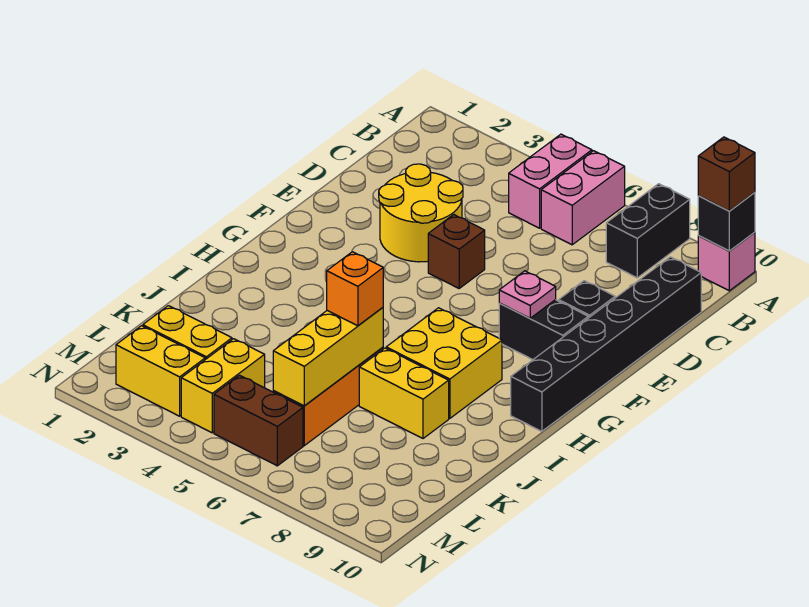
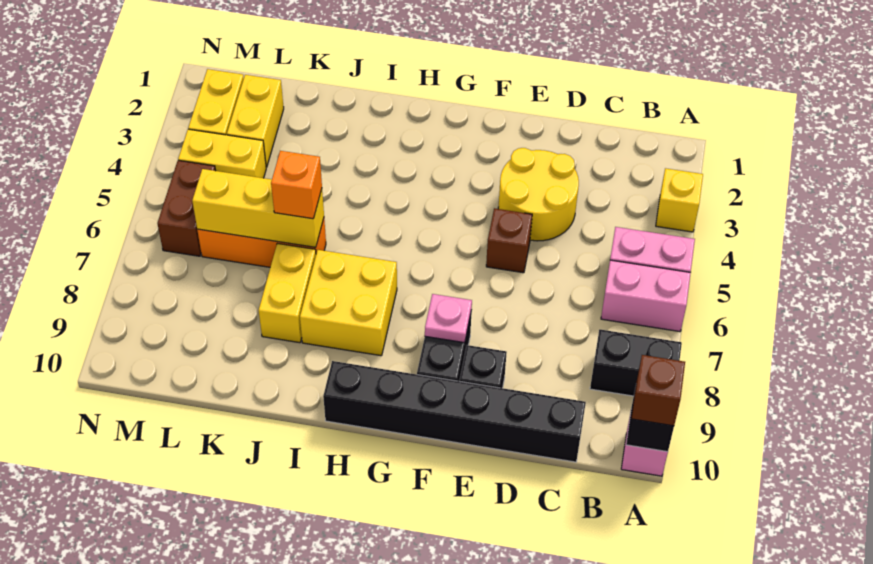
none -> yellow 1x1 brick [656,168,703,232]

